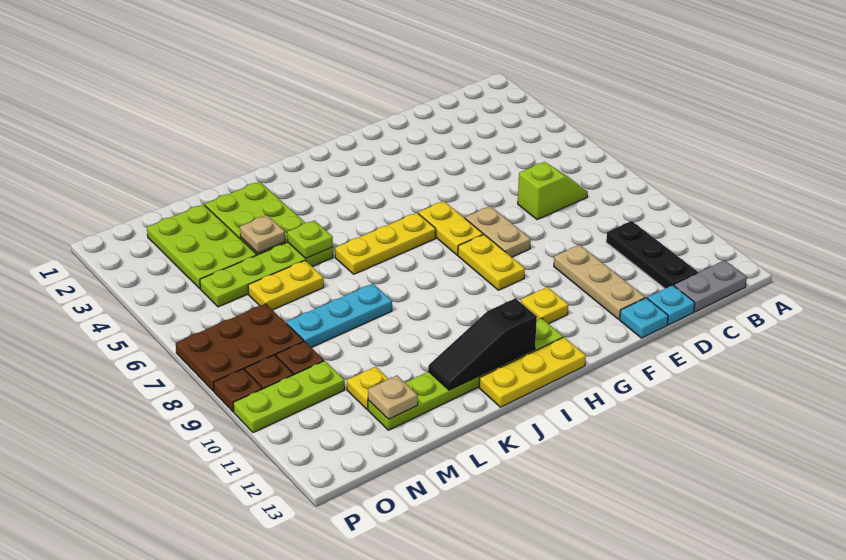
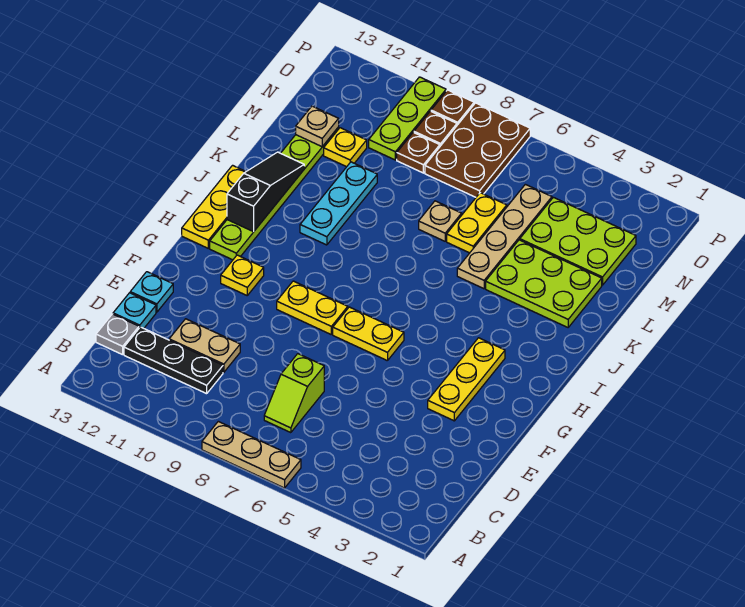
grey 1x2 plate [674,260,747,312] -> grey 1x1 plate [96,314,139,355]
tan 1x3 plate [554,245,645,319] -> tan 1x3 plate moved to [202,421,301,488]
tan 1x2 plate [465,206,531,257] -> tan 1x2 plate moved to [169,319,240,372]
yellow 1x3 plate [335,213,436,274] -> yellow 1x3 plate moved to [428,338,505,421]
lime 1x4 plate [200,242,333,307] -> tan 1x4 plate [457,184,552,289]
lime 1x1 plate [287,220,333,258] -> none
cyan 1x3 plate [286,284,392,348] -> cyan 1x3 plate moved to [300,162,377,245]
tan 1x1 plate [240,215,285,253] -> tan 1x1 plate moved to [419,201,462,241]

